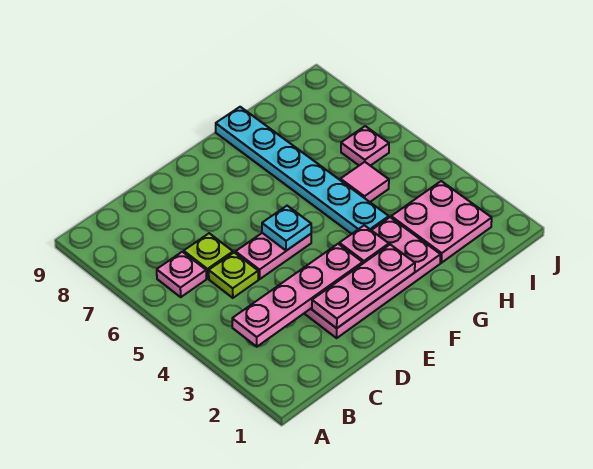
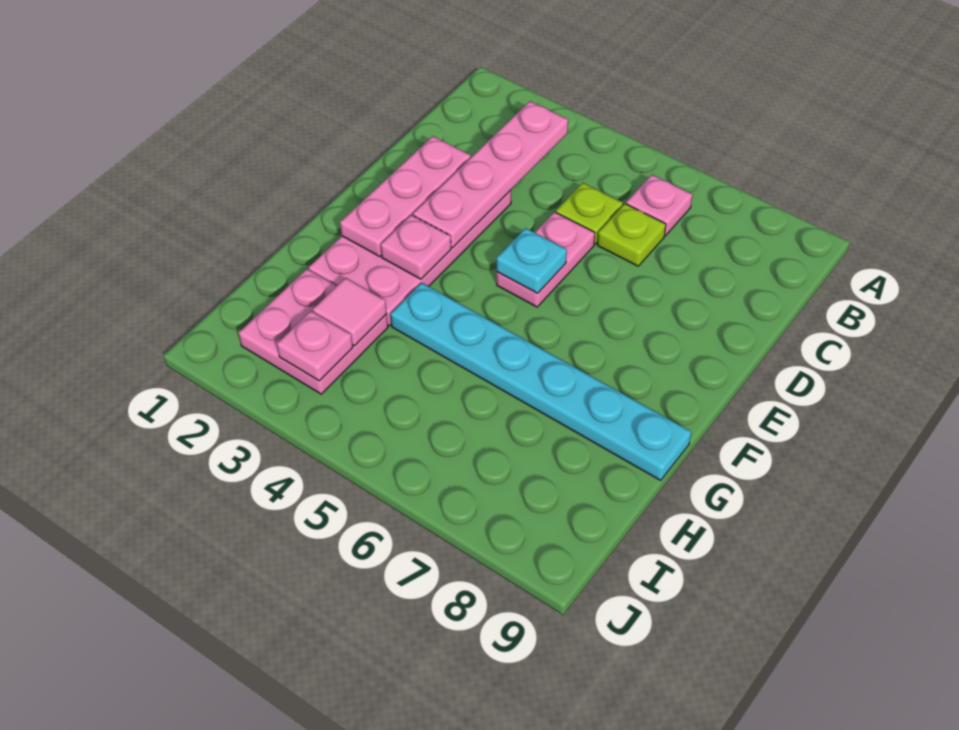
pink 1x1 tile [340,162,389,202] -> pink 1x1 tile moved to [313,278,387,346]
pink 1x1 plate [341,126,389,166] -> pink 1x1 plate moved to [277,311,353,381]

